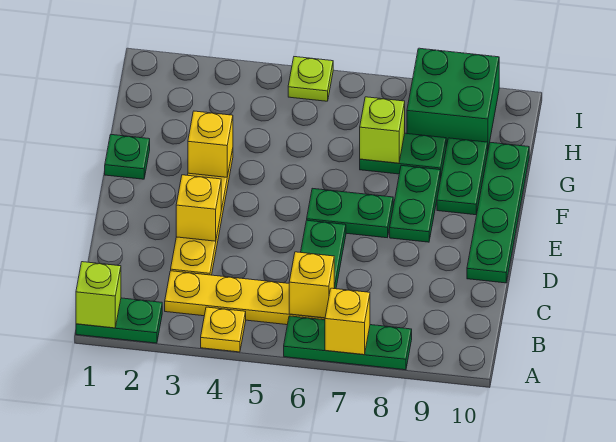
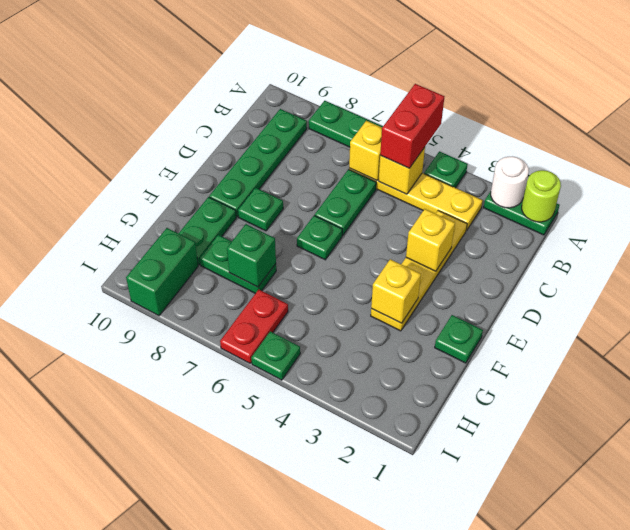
lime 1x1 brick [76,262,121,328] -> lime 1x1 round brick [522,170,561,222]
none -> white 1x1 round brick [491,156,529,208]
yellow 1x1 plate [201,307,246,352] -> green 1x1 plate [424,151,468,188]
none -> red 1x2 brick [380,84,444,168]
yellow 1x1 brick [325,288,370,355] -> yellow 1x1 brick moved to [379,147,425,194]
green 1x4 plate [467,142,529,283] -> green 1x4 plate moved to [209,109,307,217]
green 1x2 plate [307,188,393,238] -> green 1x1 plate [297,215,342,260]
green 1x2 plate [390,165,440,242] -> green 1x1 plate [238,188,283,231]
lime 1x1 brick [360,97,405,163] -> green 1x1 brick [227,224,276,287]
none -> red 1x2 plate [220,289,288,363]
green 2x2 brick [407,48,499,149] -> green 1x2 brick [126,228,198,316]
lime 1x1 plate [288,57,333,101] -> green 1x1 plate [251,331,300,380]

